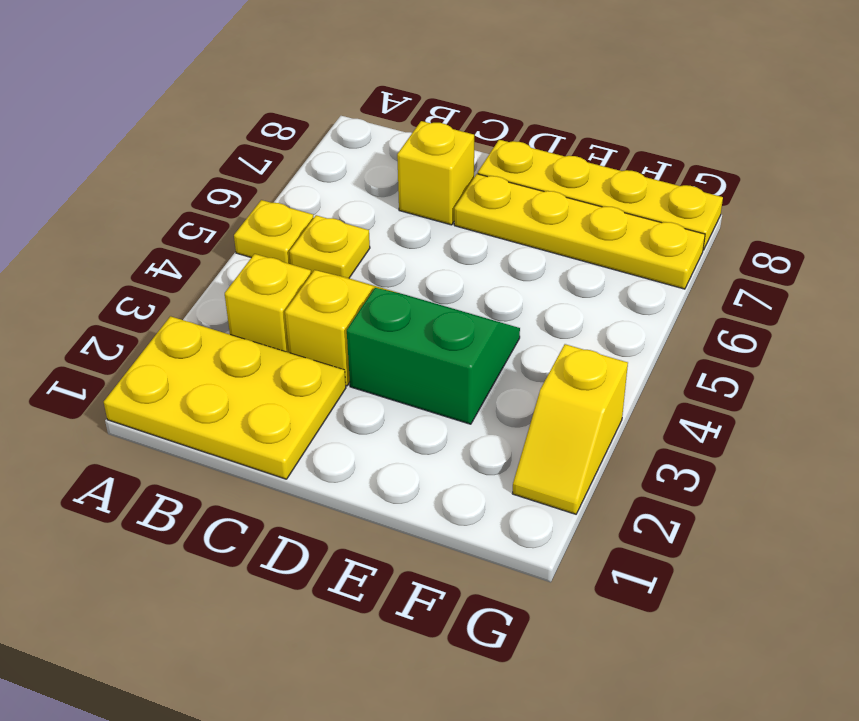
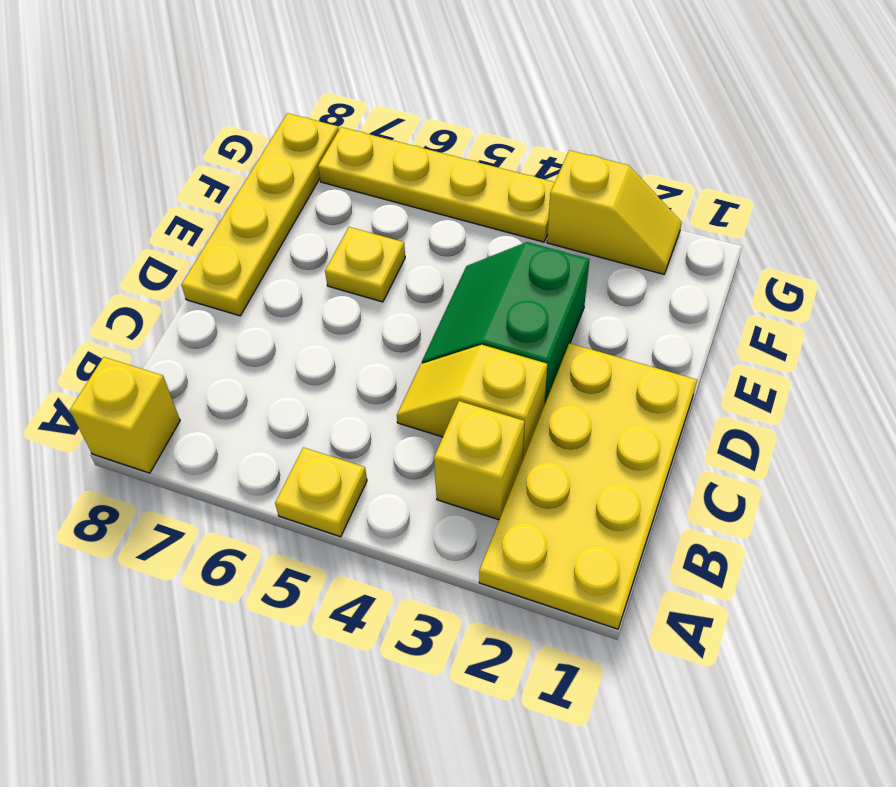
yellow 2x3 plate [104,316,346,479] -> yellow 2x4 plate [479,343,697,629]
yellow 1x1 plate [289,215,370,278] -> yellow 1x1 plate moved to [325,227,405,302]
yellow 1x1 brick [397,121,474,225] -> yellow 1x1 brick moved to [70,357,180,473]
yellow 1x4 plate [454,174,705,289] -> yellow 1x4 plate turned to [318,127,555,242]

